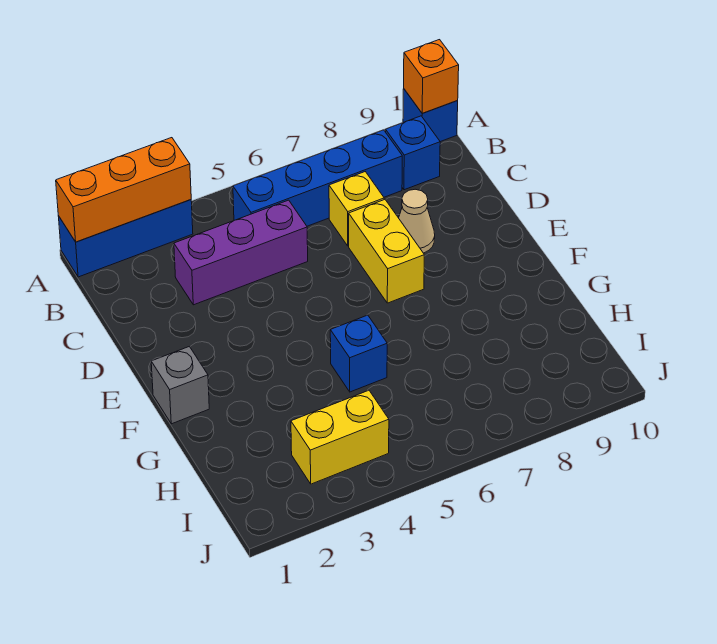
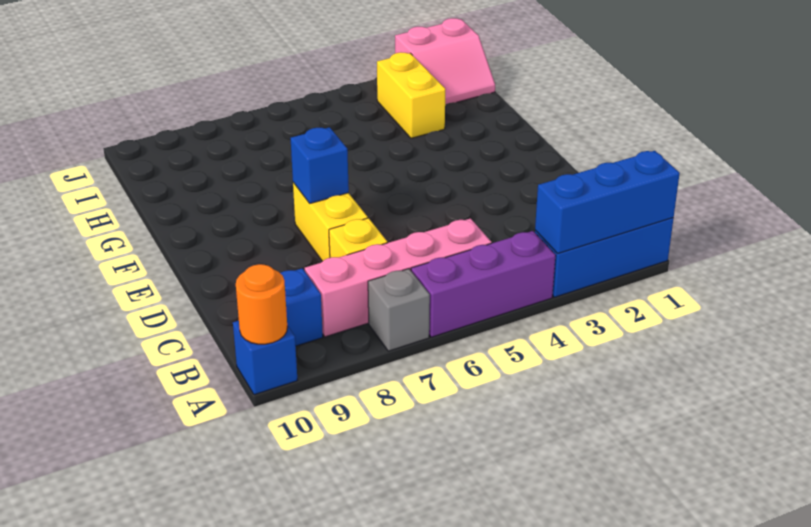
orange 1x3 brick [56,138,191,242] -> blue 1x3 brick [535,151,680,254]
orange 1x1 brick [404,40,459,113] -> orange 1x1 round brick [236,264,287,344]
blue 1x4 brick [233,130,402,226] -> pink 1x4 brick [305,218,492,337]
purple 1x3 brick [174,200,308,305] -> purple 1x3 brick moved to [411,231,556,337]
tan 1x1 cone [399,189,435,253] -> none
grey 1x1 brick [151,347,209,424] -> grey 1x1 brick moved to [368,269,430,351]
blue 1x1 brick [330,315,387,392] -> blue 1x1 brick moved to [291,127,349,203]
none -> pink 2x2 slope [395,18,495,105]
yellow 1x2 brick [291,390,389,484] -> yellow 1x2 brick turned to [377,52,445,138]

